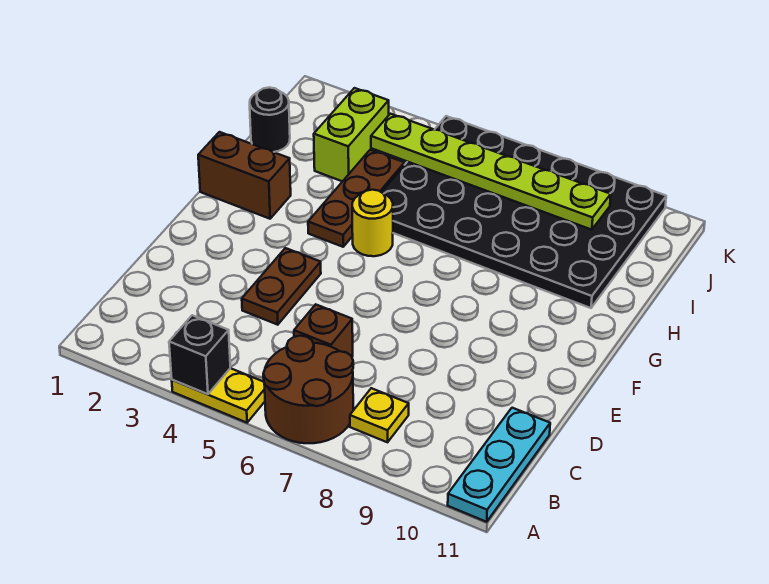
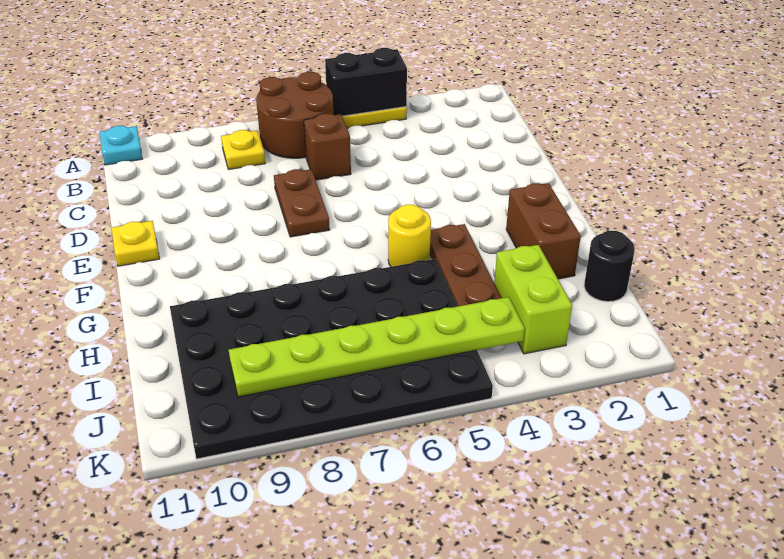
black 1x1 brick [169,315,230,394] -> black 1x2 brick [325,48,407,116]
cyan 1x3 plate [448,408,550,522] -> cyan 1x1 plate [100,126,142,165]
brown 1x2 plate [242,248,321,325] -> brown 1x2 plate moved to [274,169,330,237]
none -> yellow 1x1 plate [111,221,159,266]
brown 1x2 brick [198,132,291,219] -> brown 1x2 brick turned to [506,183,581,279]

